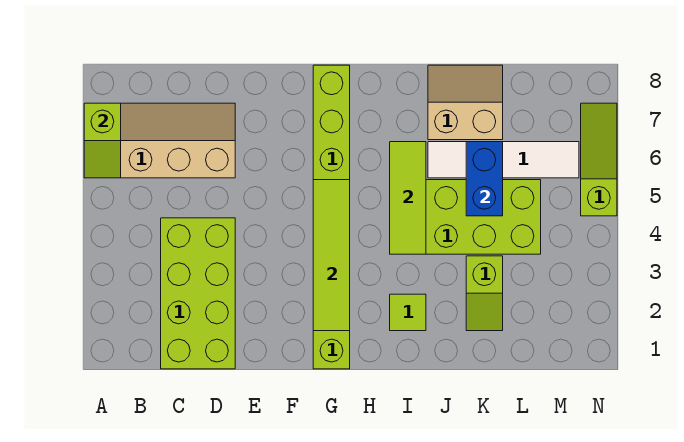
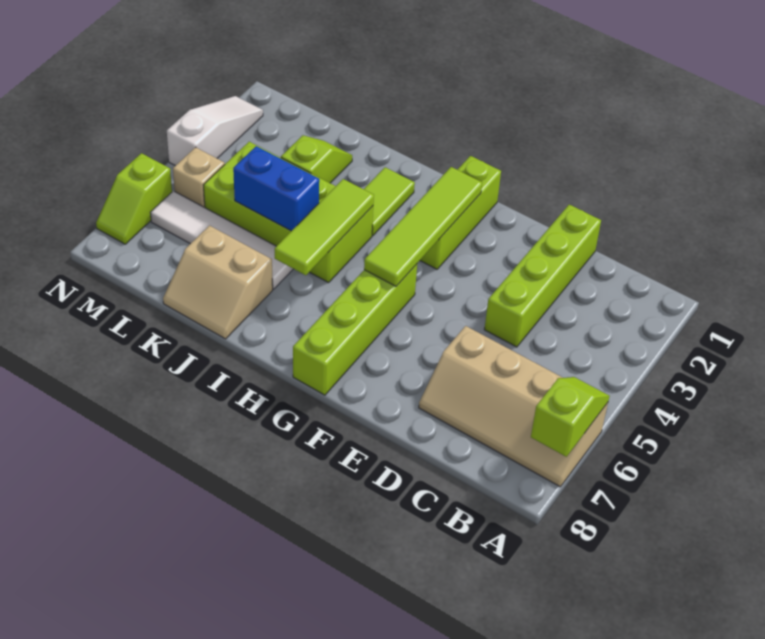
lime 2x4 brick [161,218,235,369] -> lime 1x4 brick [484,205,601,347]
lime 1x1 tile [390,294,426,331] -> lime 1x2 tile [364,167,415,236]
blue 1x2 brick [466,142,503,216] -> blue 1x2 brick turned to [233,146,319,231]
none -> tan 1x1 brick [173,147,225,208]
none -> white 1x3 slope [167,96,263,166]
lime 1x3 slope [581,103,617,216] -> lime 1x2 slope [96,153,172,244]

